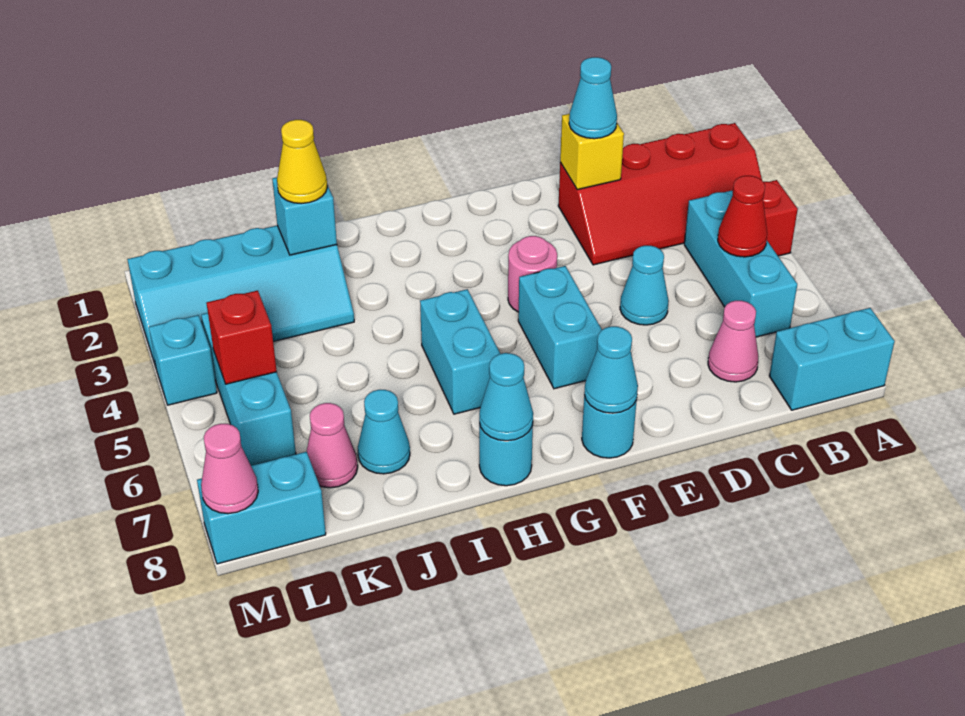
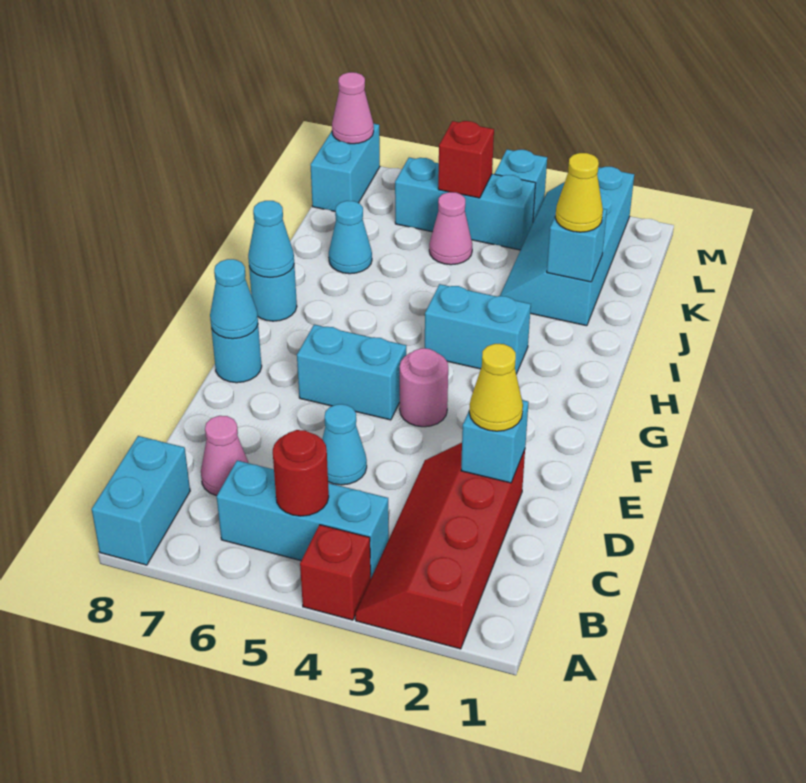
red 1x1 cone [718,176,767,257] -> red 1x1 round brick [273,430,329,516]
yellow 1x1 brick [560,114,624,190] -> cyan 1x1 brick [461,400,528,483]
cyan 1x1 cone [569,57,617,139] -> yellow 1x1 cone [469,344,523,431]
cyan 1x2 brick [420,289,500,414] -> cyan 1x2 brick moved to [425,284,531,374]
pink 1x1 cone [306,403,358,488] -> pink 1x1 cone moved to [429,192,472,265]

